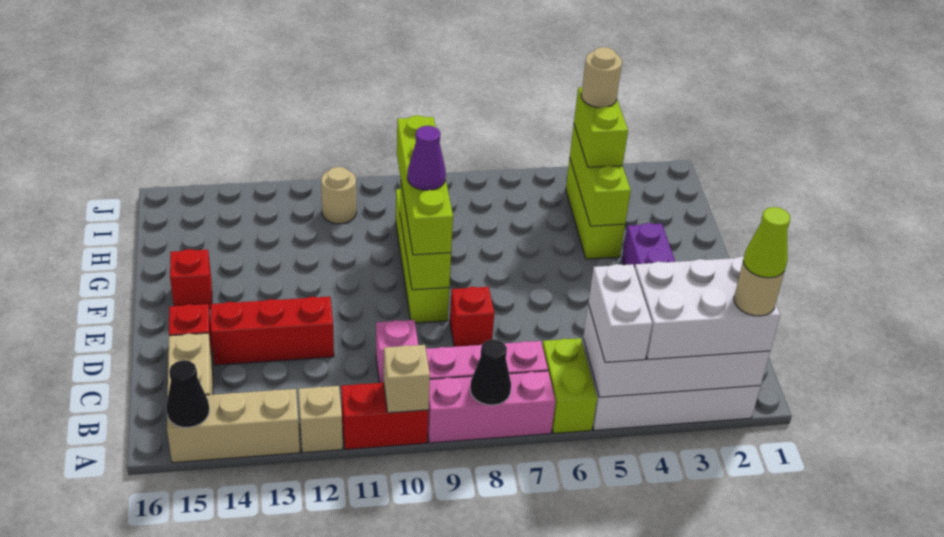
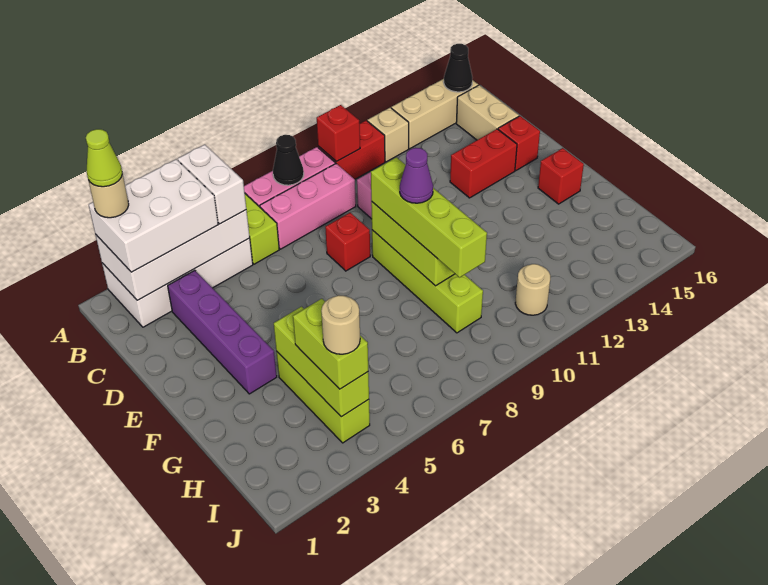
tan 1x1 brick [384,345,430,413] -> red 1x1 brick [317,105,360,162]
red 1x3 brick [211,297,334,365] -> red 1x2 brick [450,129,517,198]

